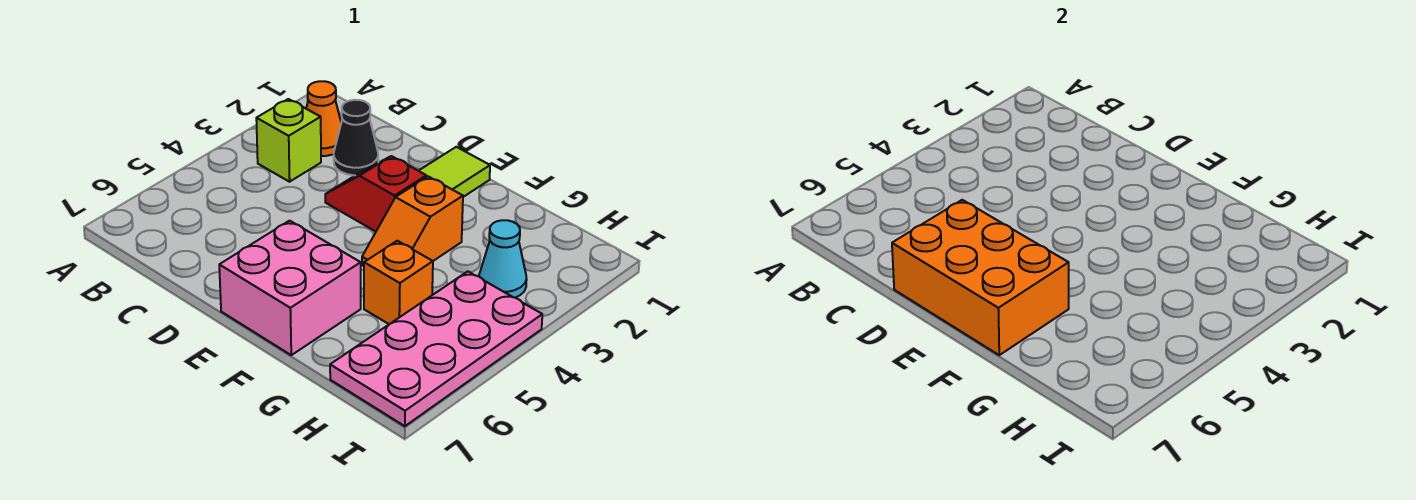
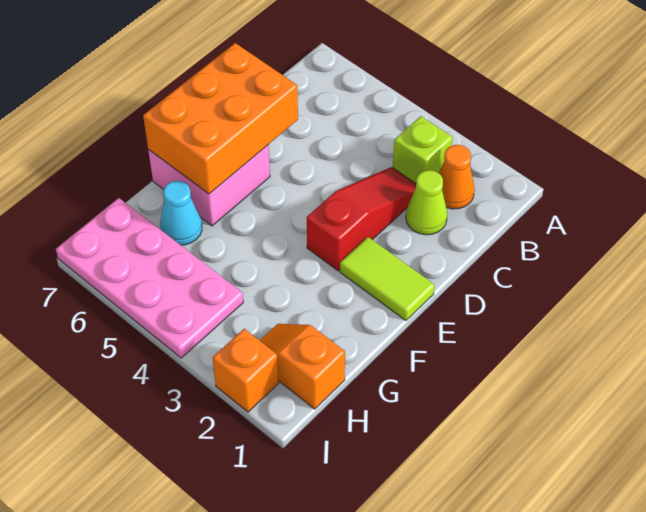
black 1x1 cone [334,100,378,175] -> lime 1x1 cone [406,170,447,235]
red 1x2 slope [325,156,426,231] -> red 1x3 slope [307,167,416,271]
orange 1x2 slope [362,176,463,266] -> orange 1x2 slope moved to [260,324,345,409]
orange 1x1 brick [364,241,433,324] -> orange 1x1 brick moved to [213,329,279,412]
cyan 1x1 cone [479,220,527,298] -> cyan 1x1 cone moved to [160,181,202,245]

